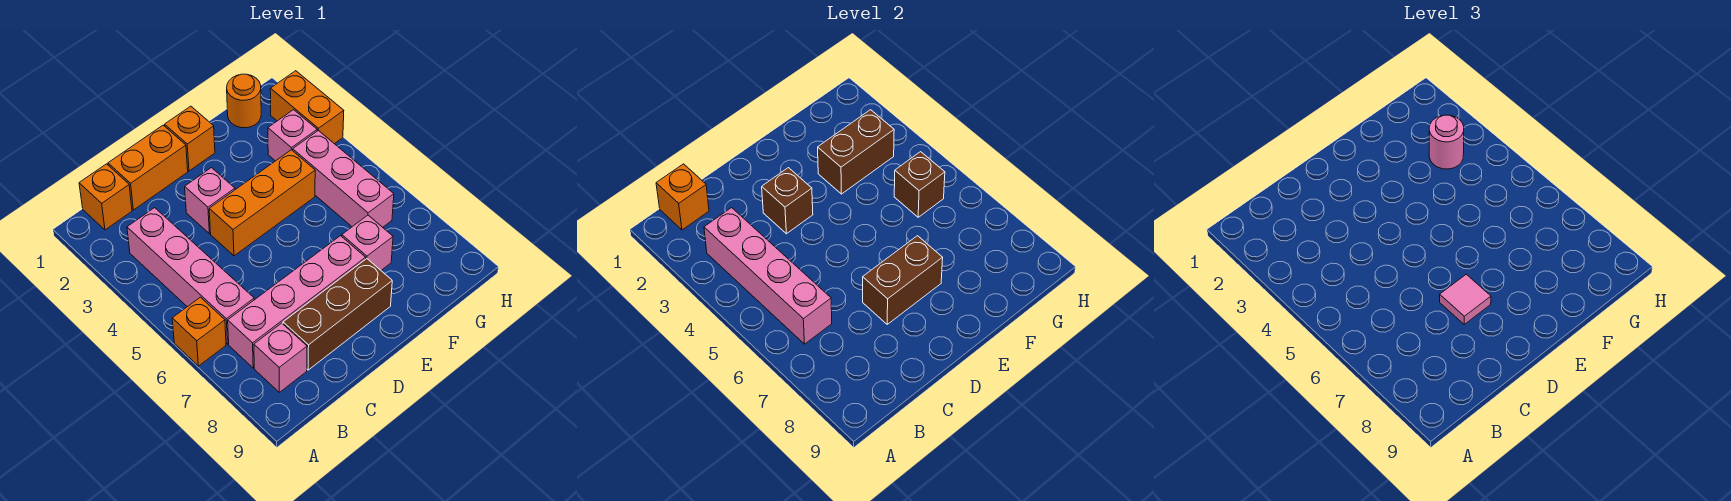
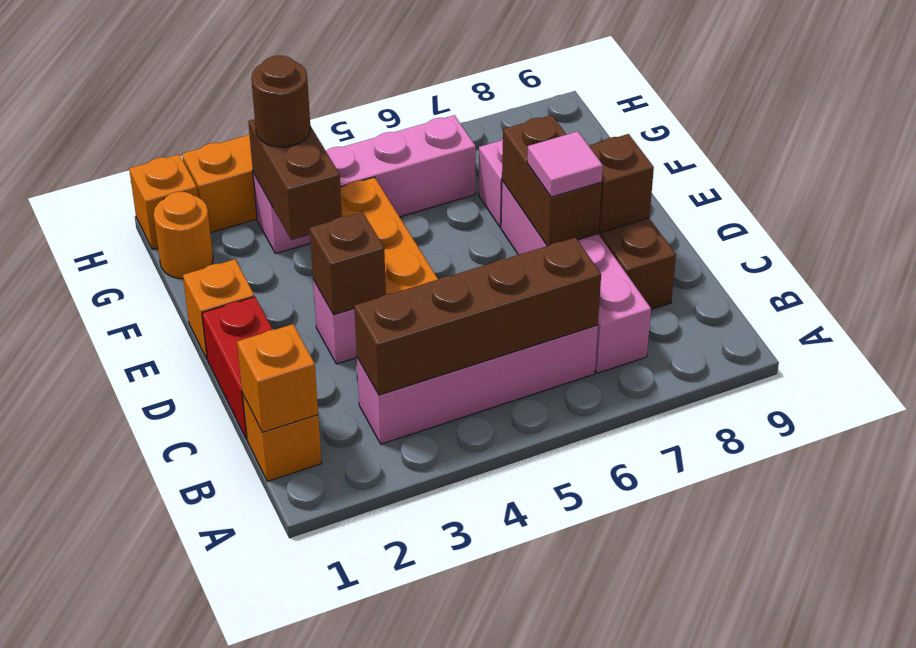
orange 1x1 brick [172,297,226,366] -> orange 1x1 brick moved to [129,155,198,249]
pink 1x4 brick [704,208,832,344] -> brown 1x4 brick [354,238,601,395]
pink 1x1 brick [254,323,307,392] -> none
orange 1x2 brick [108,125,188,210] -> red 1x2 brick [202,297,273,439]
pink 1x1 round brick [1429,115,1464,169] -> brown 1x1 round brick [251,55,310,147]
brown 1x1 brick [894,152,945,217] -> brown 1x1 brick moved to [589,134,654,233]

